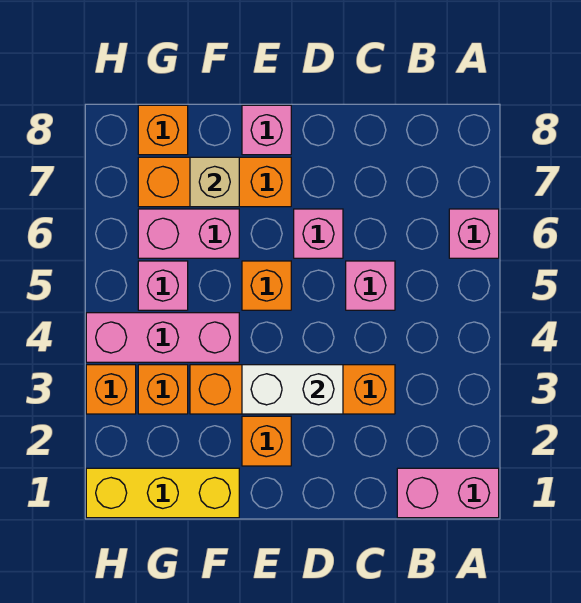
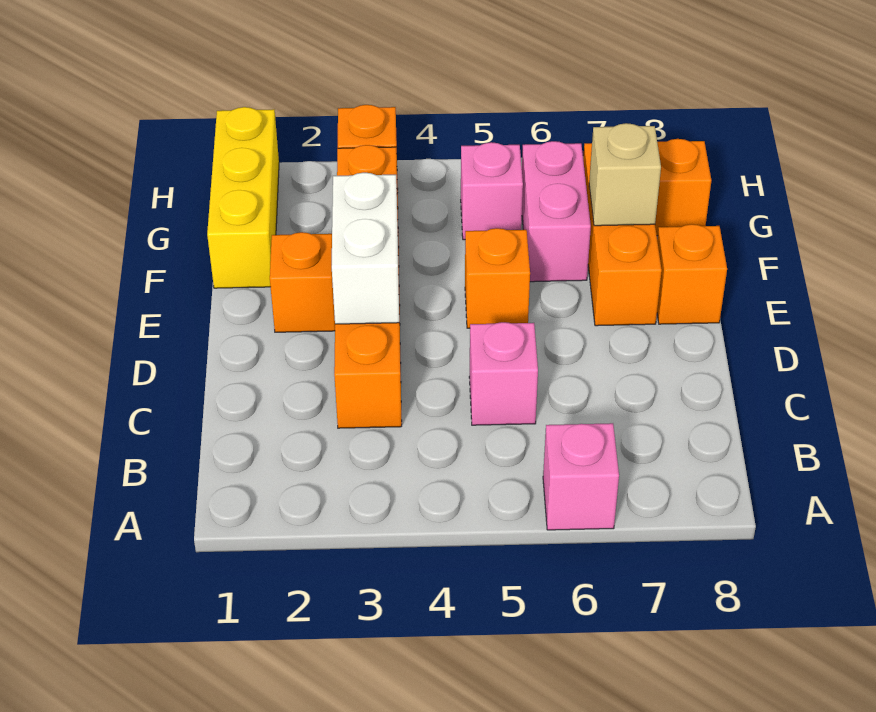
pink 1x2 brick [397,468,499,518] -> none
pink 1x1 brick [294,209,343,258] -> none
pink 1x1 brick [242,105,291,155] -> orange 1x1 brick [657,224,727,324]
pink 1x3 brick [86,313,239,362] -> none

